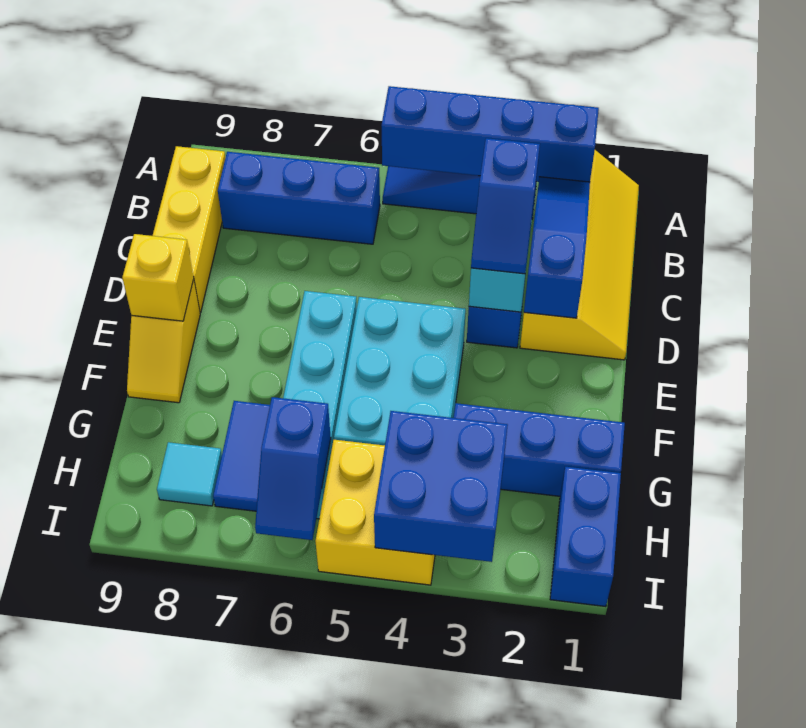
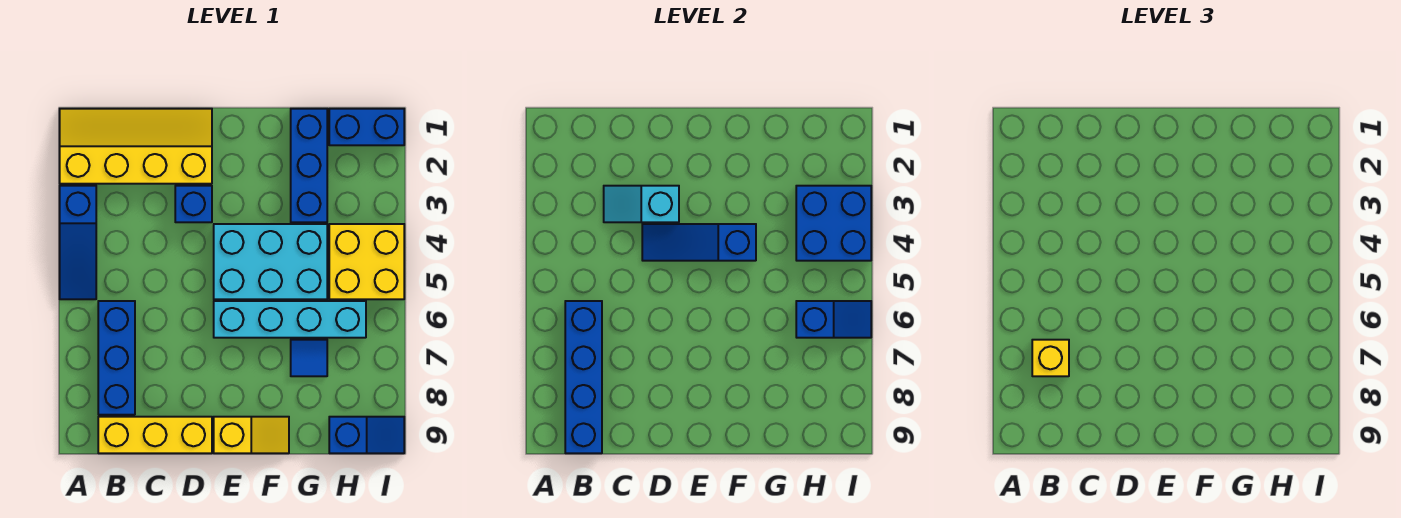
blue 1x4 brick [381,86,599,182] -> blue 1x4 brick moved to [565,301,602,453]
blue 1x3 slope [524,177,590,318] -> blue 1x3 slope moved to [642,224,756,261]
blue 1x2 slope [471,138,540,274] -> blue 1x2 slope moved to [329,417,404,453]
yellow 1x1 brick [122,234,194,321] -> yellow 1x1 brick moved to [1032,340,1069,376]
blue 1x2 tile [213,401,270,511] -> blue 1x1 tile [291,340,327,376]
cyan 1x1 tile [157,442,222,506] -> none

